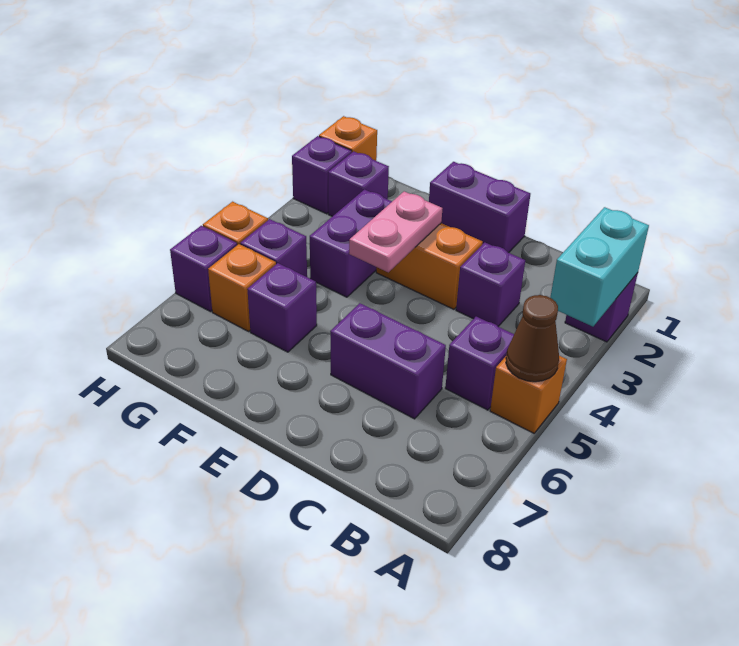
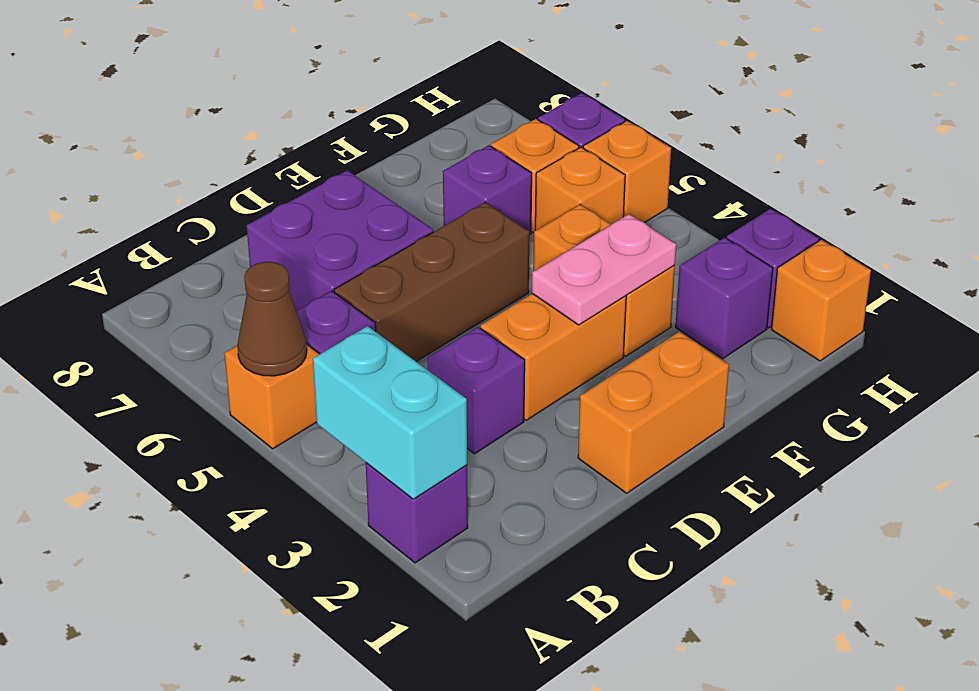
none -> brown 1x3 brick [334,202,529,361]
purple 1x2 brick [330,303,446,419] -> purple 2x2 brick [247,170,433,311]
purple 1x2 brick [429,162,530,253] -> orange 1x2 brick [578,332,729,493]
pink 1x2 plate [349,191,443,272] -> pink 1x2 plate turned to [532,214,676,325]
purple 1x2 brick [310,189,392,297] -> orange 1x2 brick [534,204,675,356]
purple 1x1 brick [240,219,307,277] -> orange 1x1 brick [535,147,625,231]

